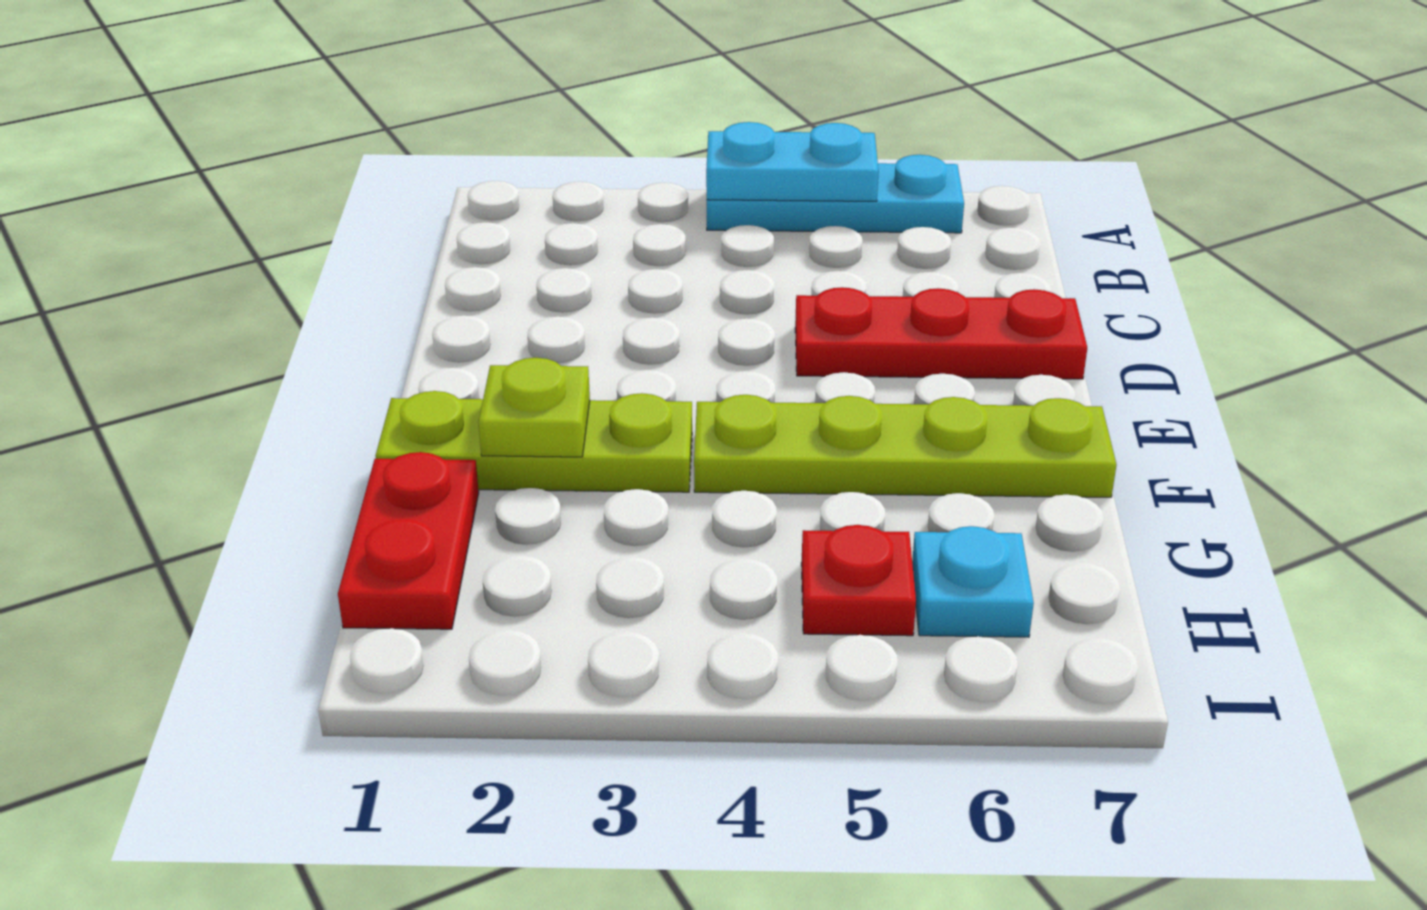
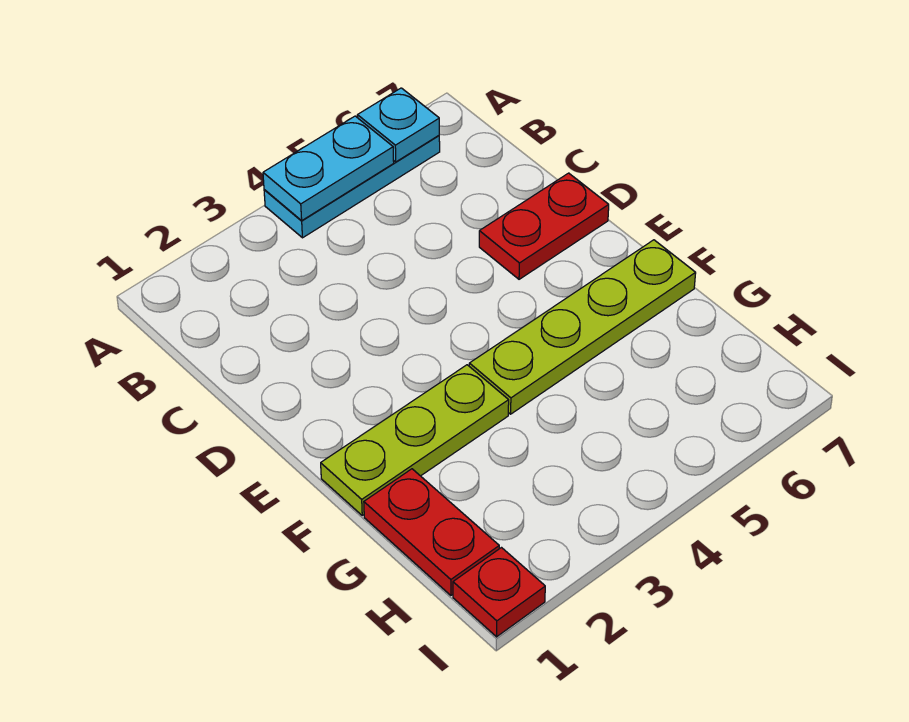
red 1x3 plate [795,287,1087,379] -> red 1x2 plate [479,173,609,279]
lime 1x1 plate [478,358,590,457] -> none
red 1x1 plate [801,525,916,636] -> red 1x1 plate moved to [453,548,545,637]
cyan 1x1 plate [912,526,1034,637] -> cyan 1x1 plate moved to [357,88,439,162]

